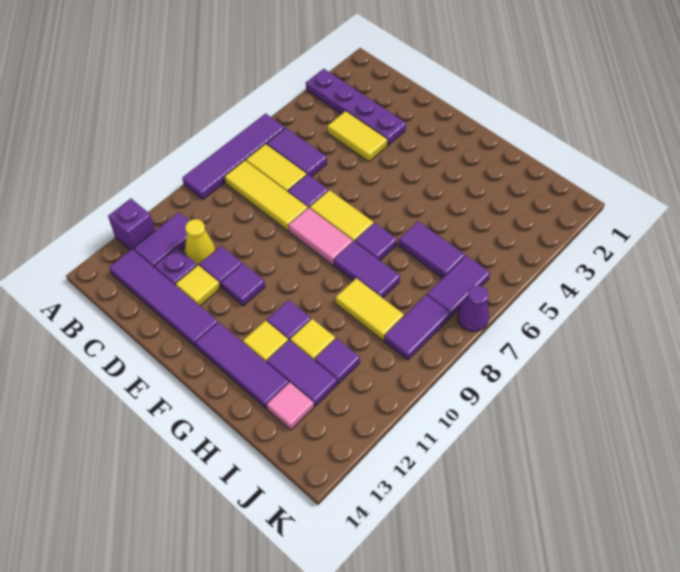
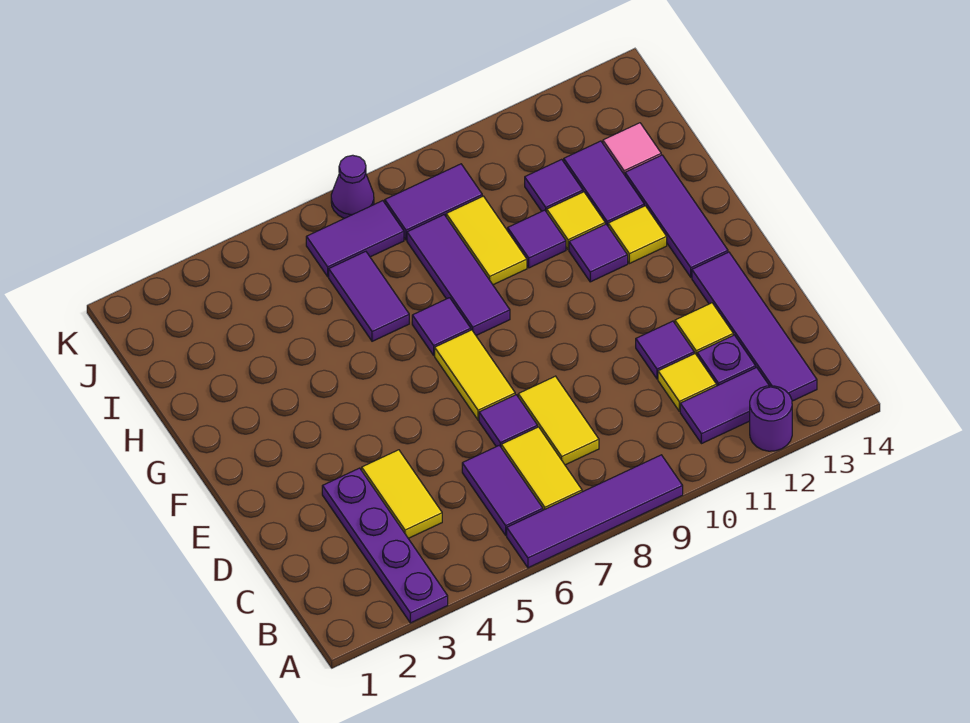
purple 1x1 brick [108,199,155,250] -> purple 1x1 round brick [750,386,792,451]
yellow 1x3 tile [225,160,308,231] -> yellow 1x2 tile [518,376,599,465]
yellow 1x1 cone [185,219,215,265] -> yellow 1x1 tile [658,354,717,411]
pink 1x2 tile [288,208,353,265] -> none
purple 1x1 tile [221,264,265,306] -> purple 1x1 tile moved to [508,210,566,268]
purple 1x2 tile [334,242,400,298] -> purple 1x3 tile [407,215,510,335]

